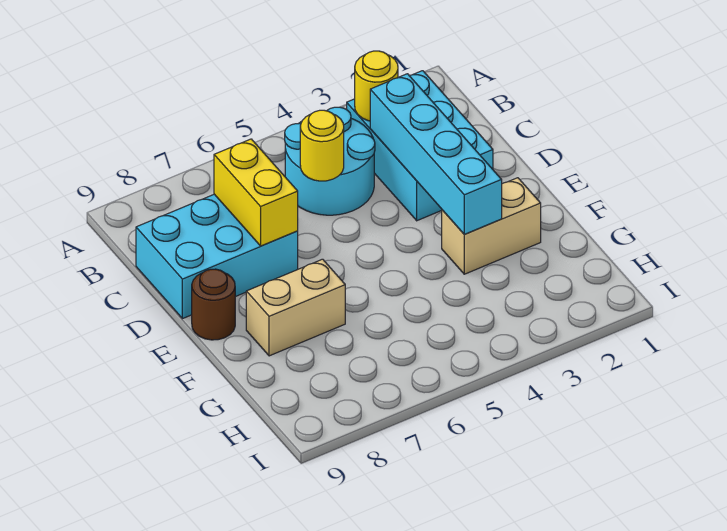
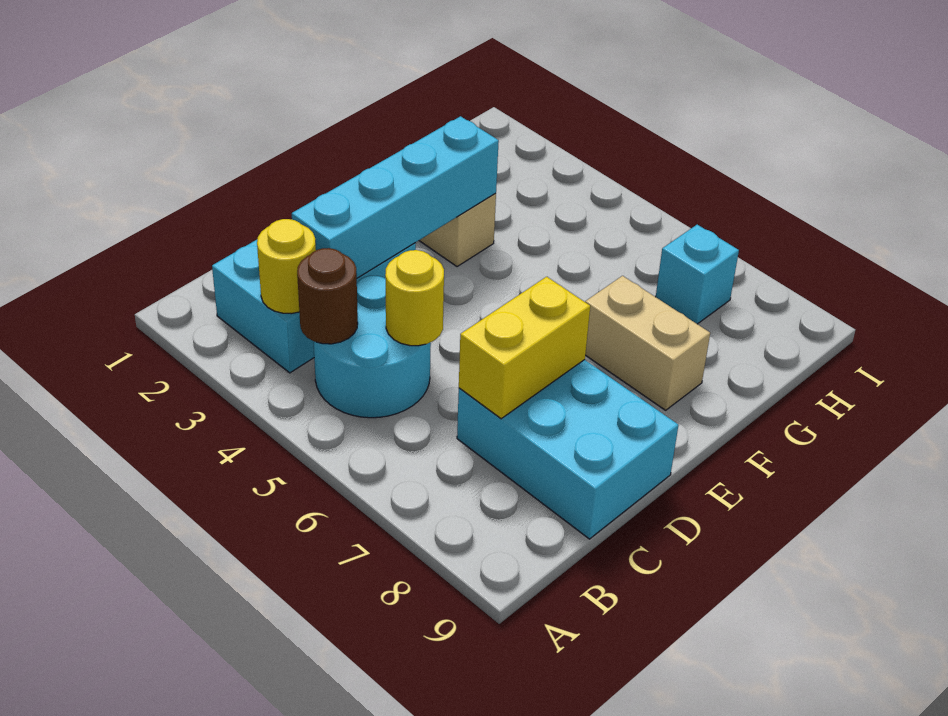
brown 1x1 round brick [192,269,235,340] -> brown 1x1 round brick moved to [297,248,358,344]
none -> cyan 1x1 brick [656,225,739,324]

